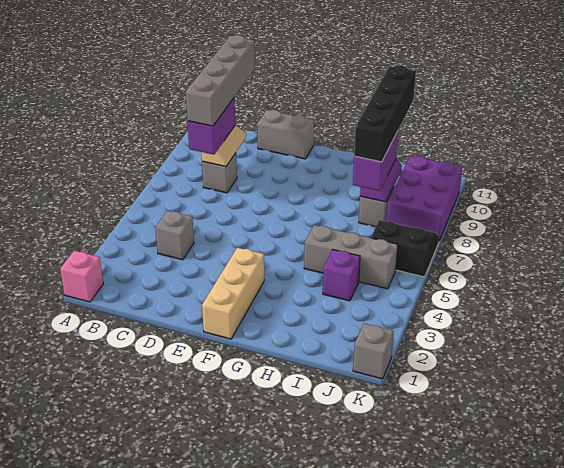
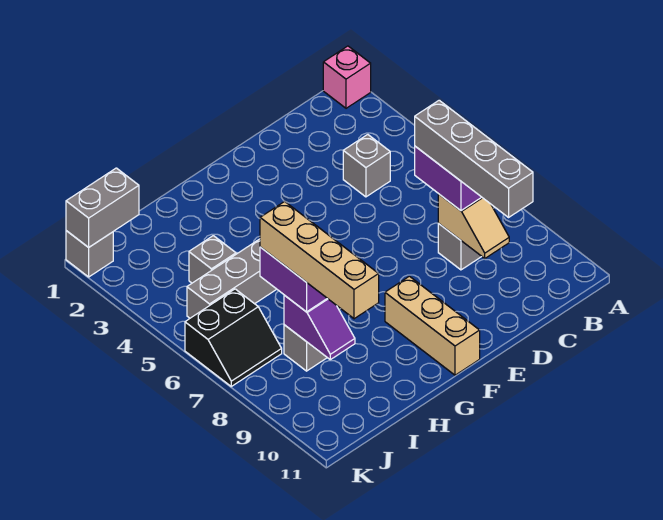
grey 1x2 brick [257,110,314,159] -> grey 1x2 brick moved to [66,168,139,247]
tan 1x3 brick [202,248,264,339] -> tan 1x3 brick moved to [385,276,480,375]
purple 1x1 brick [323,250,360,301] -> grey 1x1 brick [189,236,236,283]
black 1x4 brick [354,65,416,162] -> tan 1x4 brick [260,201,379,319]
purple 2x3 brick [386,156,462,240] -> none

